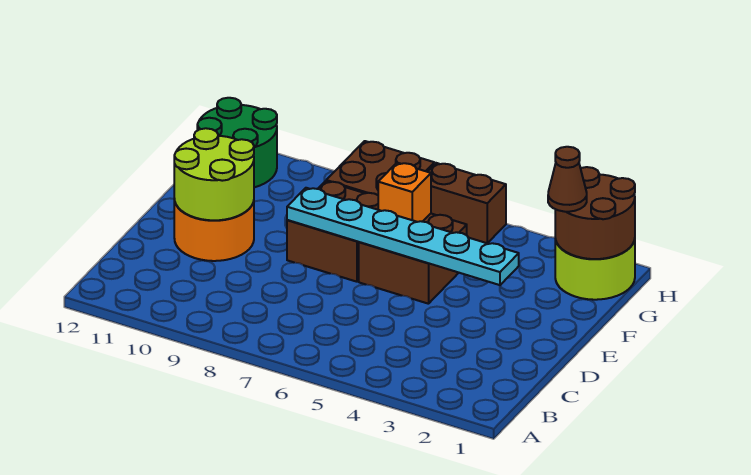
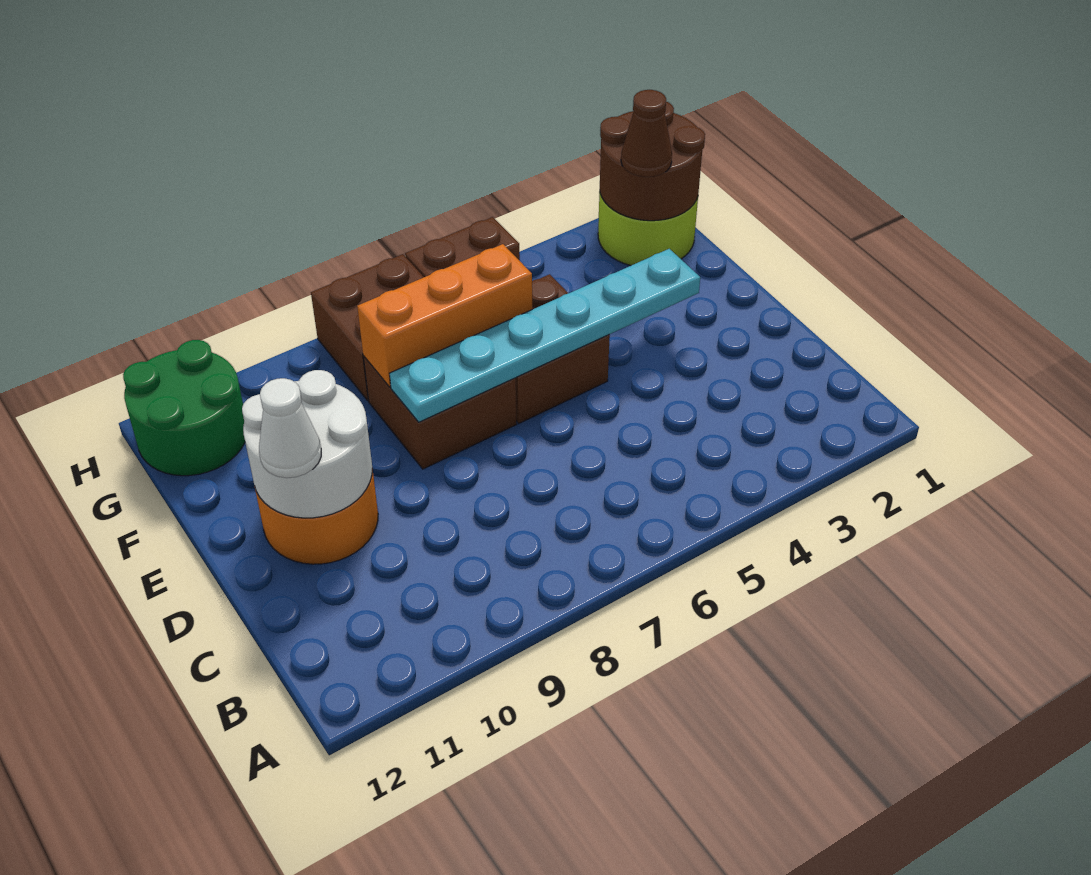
lime 2x2 round brick [174,128,254,220] -> white 2x2 round brick [242,370,372,518]
none -> white 1x1 cone [259,378,321,478]
orange 1x1 brick [378,163,431,222] -> orange 1x3 brick [357,244,532,387]

